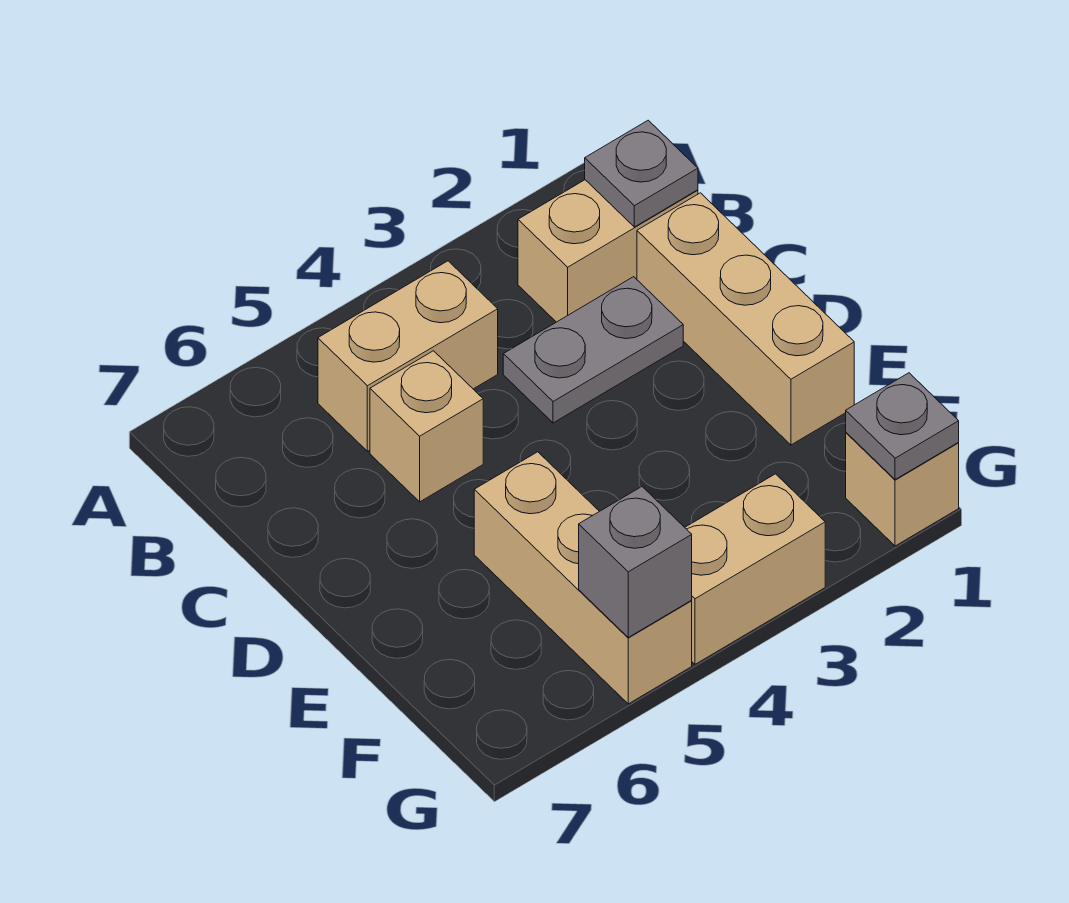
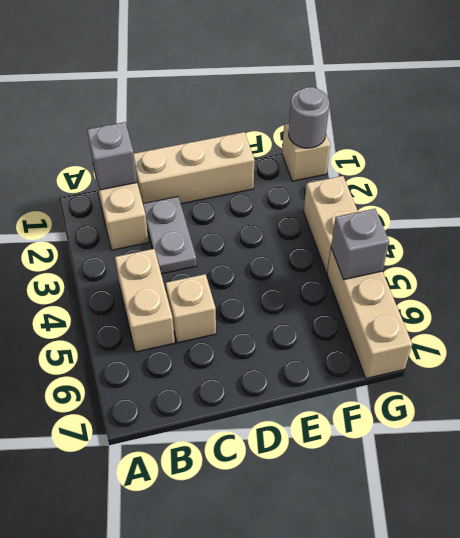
grey 1x1 plate [585,120,698,227] -> grey 1x1 brick [87,122,137,190]
tan 1x3 brick [474,452,692,704] -> tan 1x3 brick turned to [327,248,412,378]
grey 1x1 plate [846,373,959,480] -> grey 1x1 round brick [289,87,330,148]

